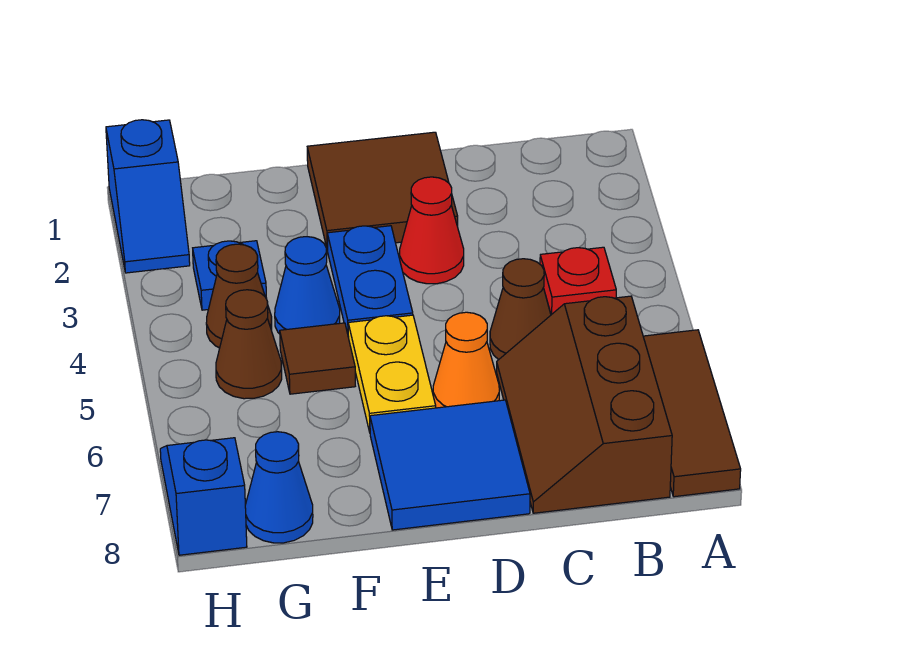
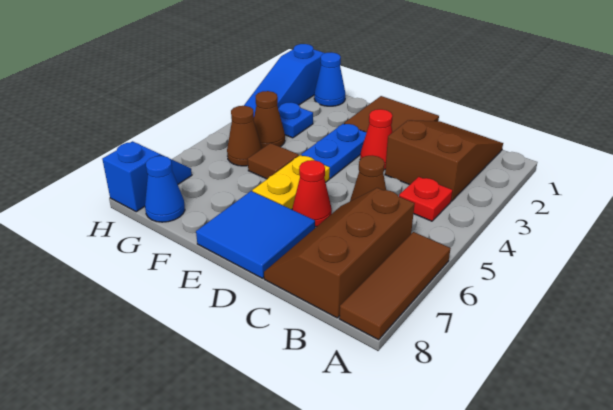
none -> brown 2x3 slope [385,120,503,201]
orange 1x1 cone [433,312,499,408] -> red 1x1 cone [292,160,332,227]
blue 1x1 cone [275,237,340,334] -> blue 1x1 cone moved to [314,52,345,106]
blue 1x2 slope [106,120,190,273] -> blue 1x3 slope [244,44,324,115]

